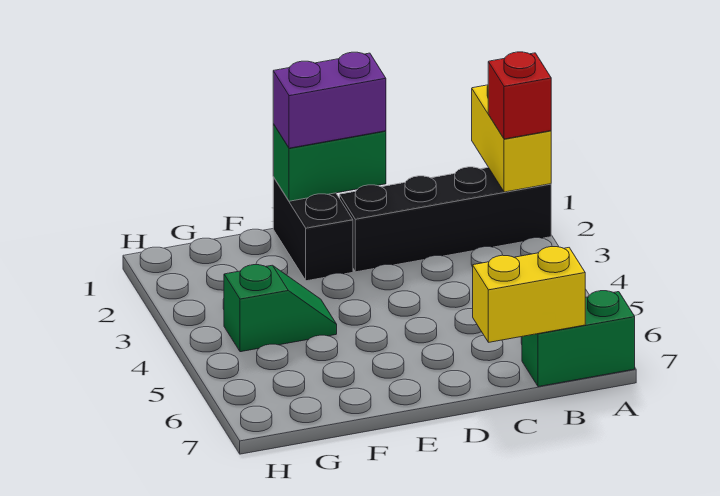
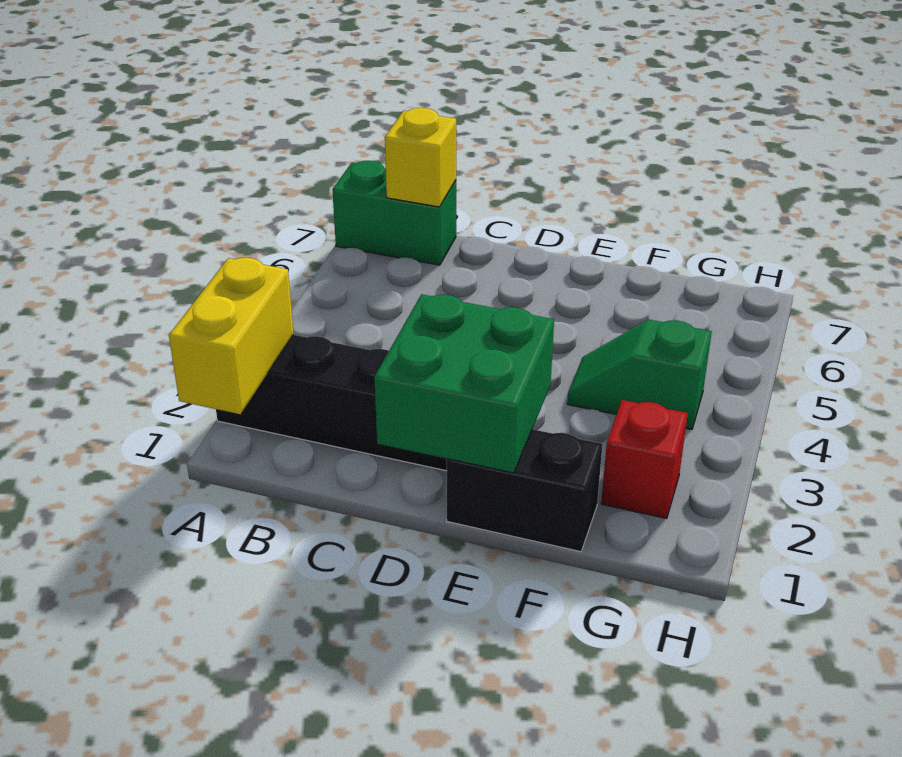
red 1x1 brick [488,52,551,139] -> red 1x1 brick moved to [601,400,688,518]
yellow 1x2 brick [473,247,585,342] -> yellow 1x1 brick [385,108,456,207]
green 1x2 brick [273,124,386,201] -> green 2x2 brick [374,294,554,473]
purple 1x2 brick [273,52,386,148] -> none
black 1x2 brick [273,177,353,281] -> black 1x2 brick turned to [446,429,603,552]

